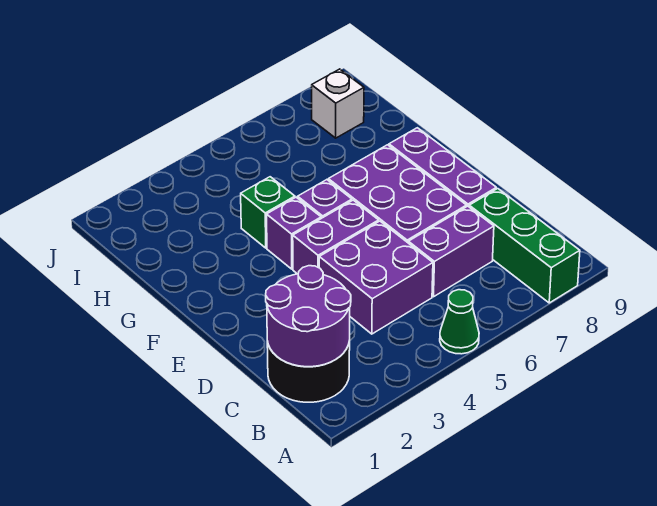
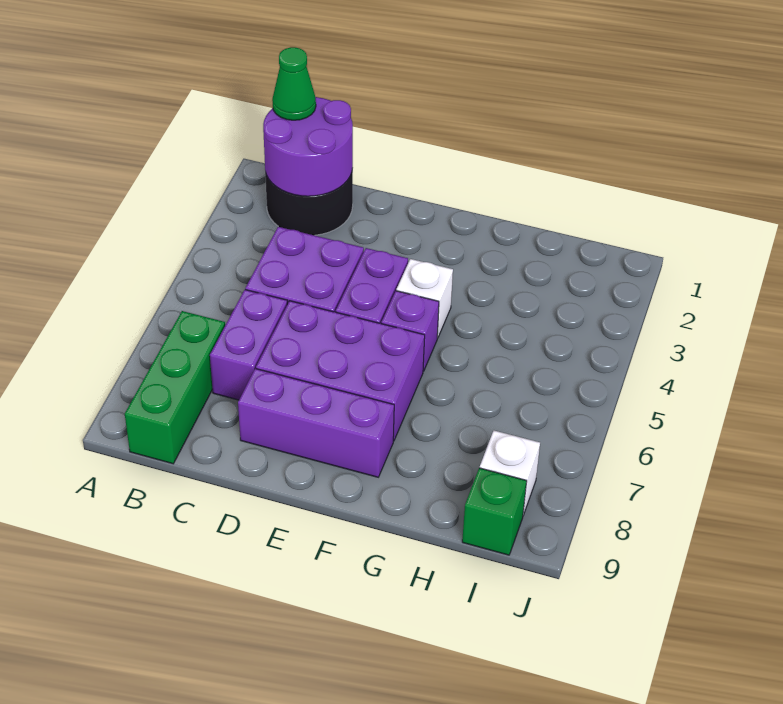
green 1x1 cone [440,290,479,354] -> green 1x1 cone moved to [272,47,316,120]
green 1x3 brick [469,189,580,303] -> green 1x3 brick turned to [125,311,225,464]
purple 1x1 brick [267,197,321,269] -> white 1x1 brick [396,259,453,338]
green 1x1 brick [241,177,295,248] -> green 1x1 brick moved to [462,468,527,555]

